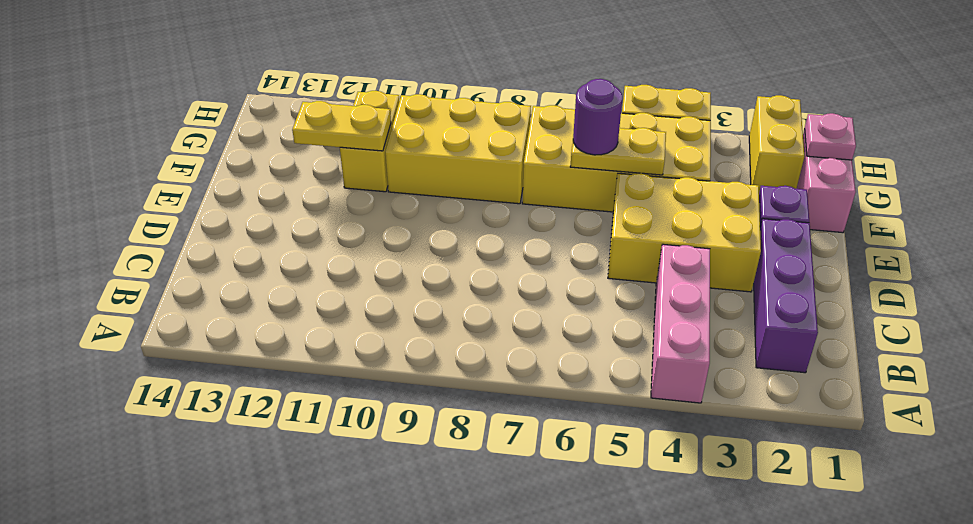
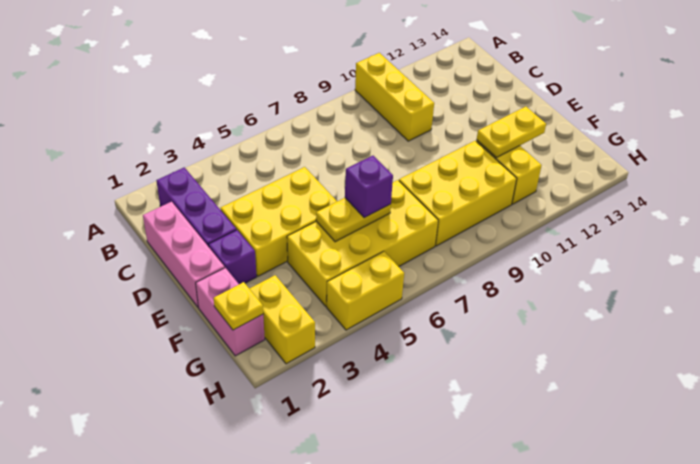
pink 1x3 brick [651,244,710,403] -> pink 1x3 brick moved to [143,202,225,307]
none -> yellow 1x3 brick [355,53,434,141]
purple 1x1 round brick [573,79,622,155] -> purple 1x1 brick [345,156,393,218]
pink 1x1 plate [805,113,856,160] -> yellow 1x1 plate [214,282,263,330]

